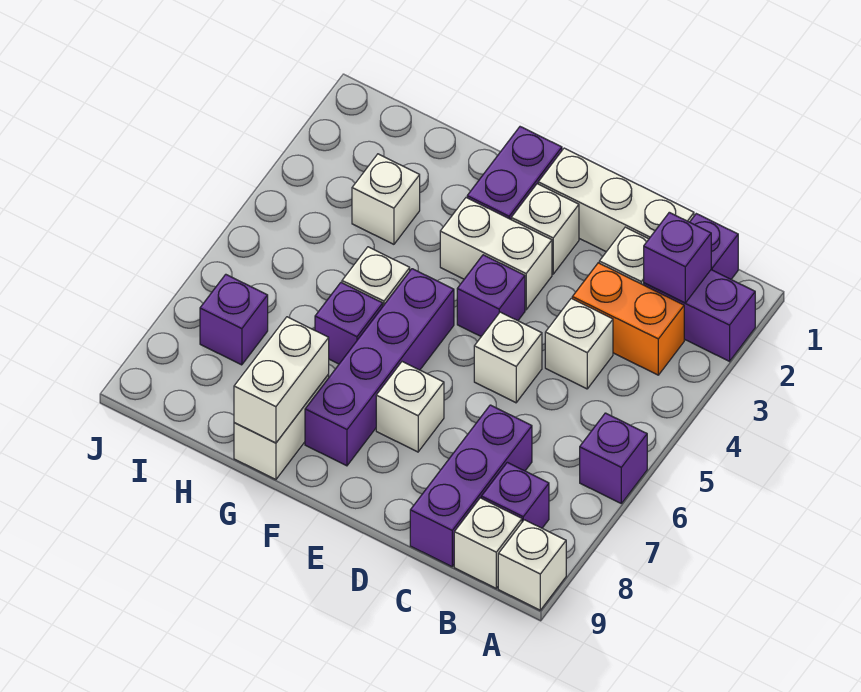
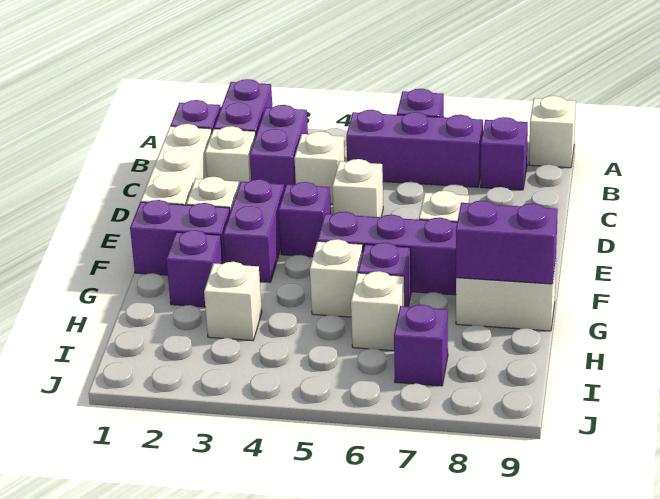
purple 1x1 brick [644,212,711,303] -> purple 1x1 brick moved to [166,230,223,307]
orange 1x2 brick [572,263,684,375] -> purple 1x2 brick [250,105,308,190]
white 1x1 brick [454,498,522,588] -> white 1x1 brick moved to [351,271,405,351]
purple 1x3 brick [410,405,532,566] -> purple 1x3 brick moved to [346,110,483,187]
white 1x2 brick [440,198,552,310] -> purple 1x2 brick [223,179,284,282]
white 1x2 brick [234,317,329,443] -> purple 1x2 brick [456,200,558,284]

